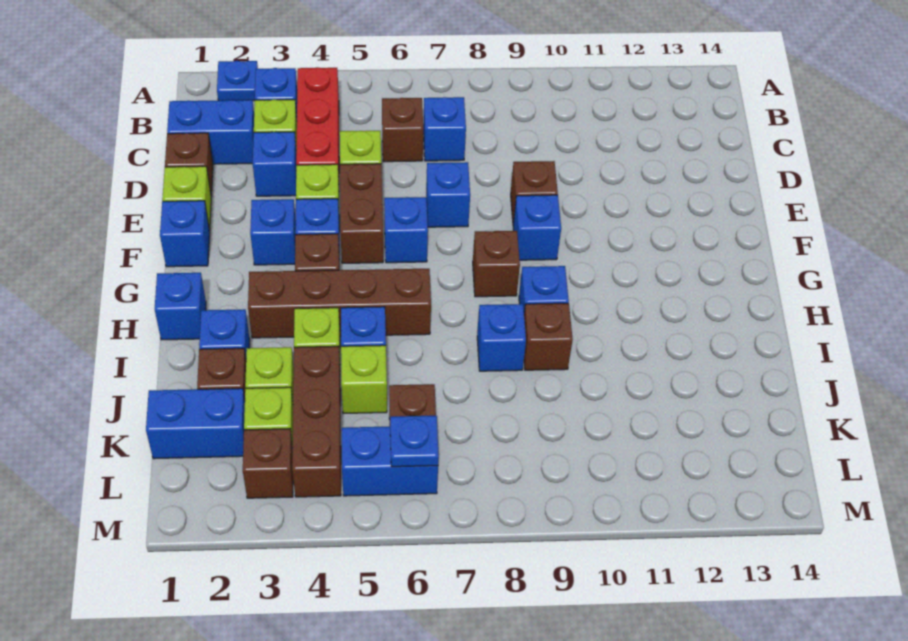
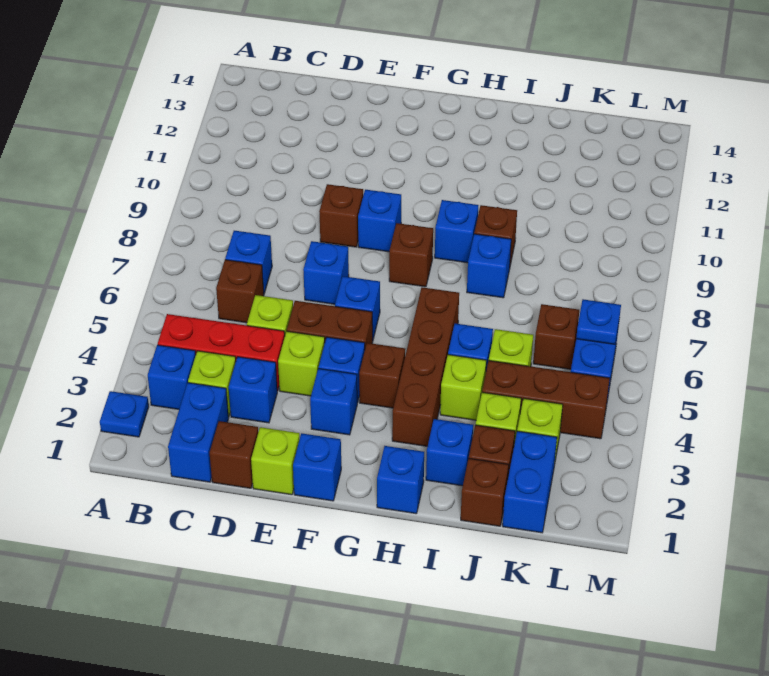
brown 1x1 brick [243,429,293,498] -> brown 1x1 brick moved to [461,458,509,526]

